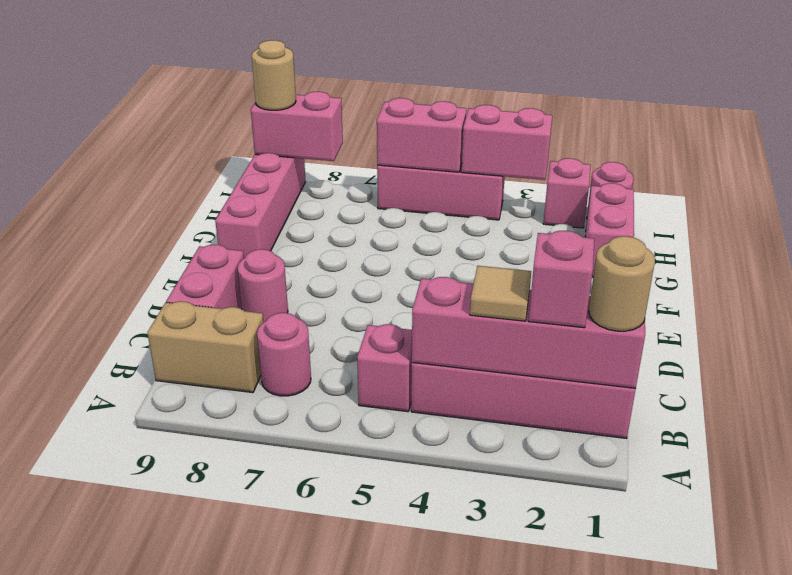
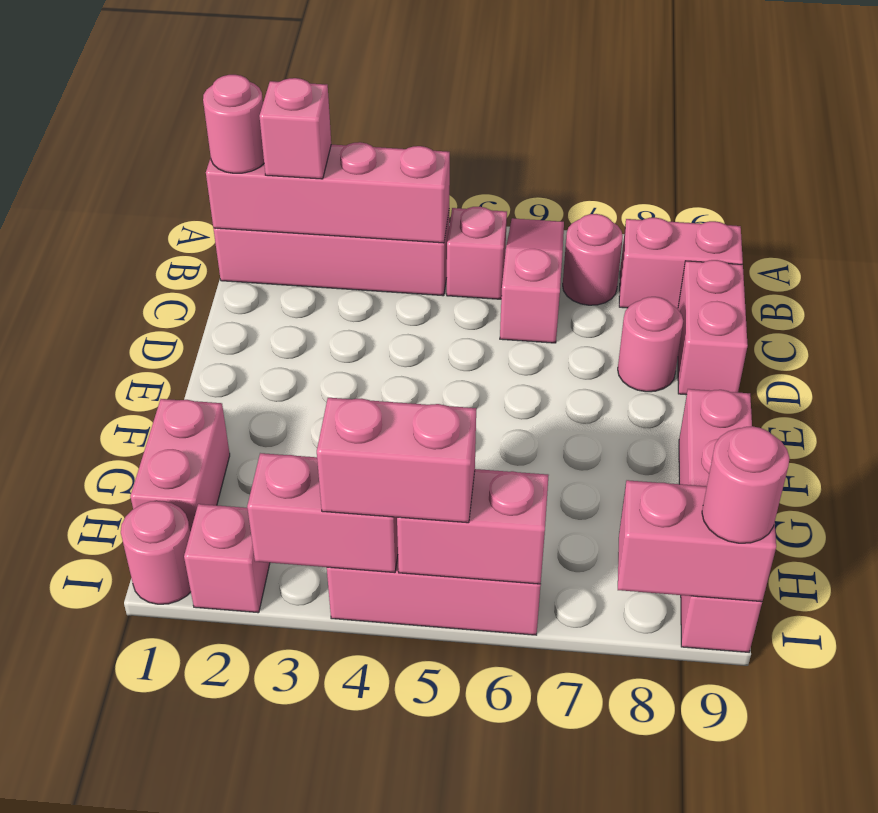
none -> pink 1x3 slope [500,218,564,343]
tan 1x1 round brick [589,236,655,331] -> pink 1x1 round brick [203,75,264,173]
tan 1x1 tile [470,266,531,321] -> none
tan 1x2 brick [147,301,264,393] -> pink 1x2 brick [619,218,743,309]
none -> pink 1x2 brick [317,398,476,523]
tan 1x1 round brick [252,40,296,110] -> pink 1x1 round brick [702,426,789,543]

